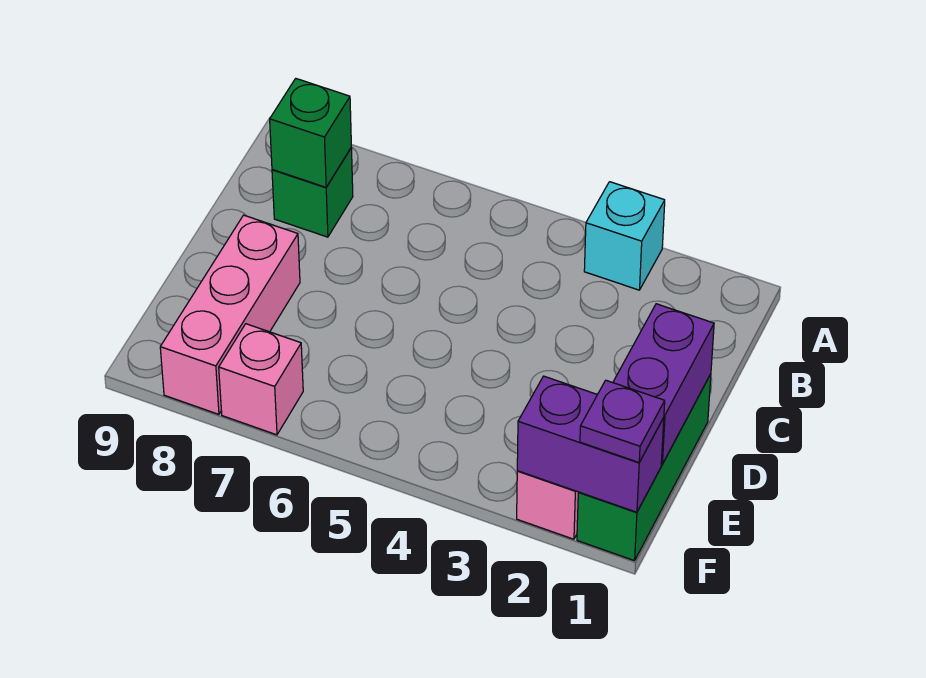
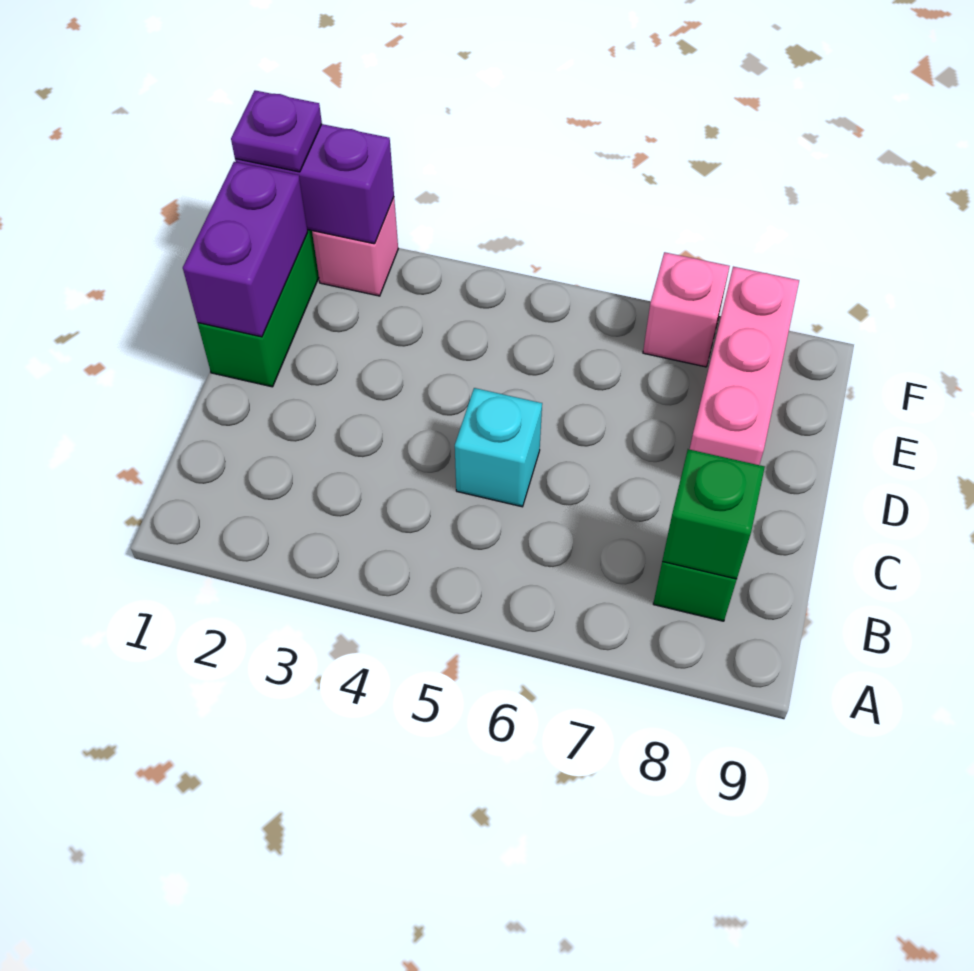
cyan 1x1 brick [584,182,665,290] -> cyan 1x1 brick moved to [455,388,542,507]

